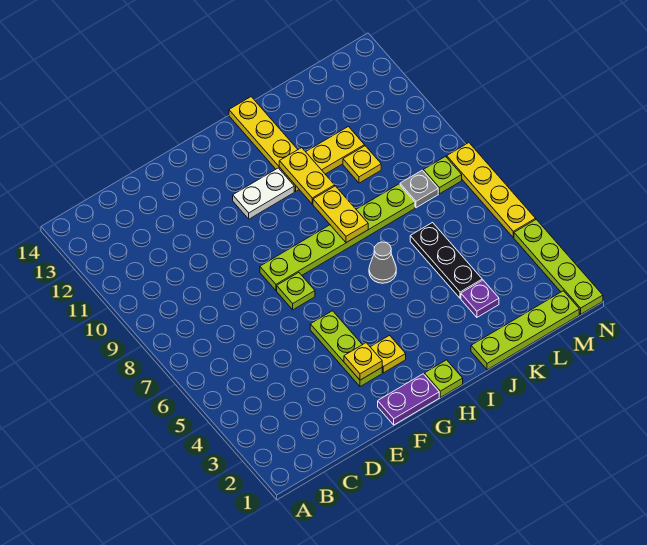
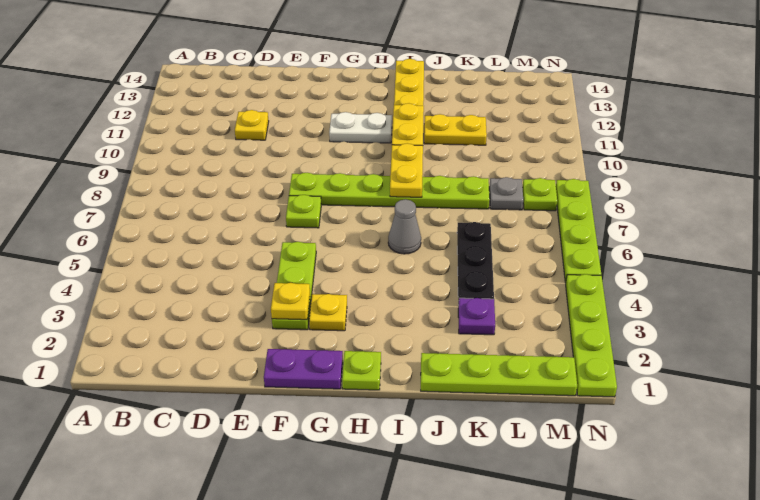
yellow 1x1 plate [343,146,381,183] -> yellow 1x1 plate moved to [235,110,269,140]
yellow 1x4 plate [447,143,536,238] -> lime 1x4 plate [556,179,601,283]

